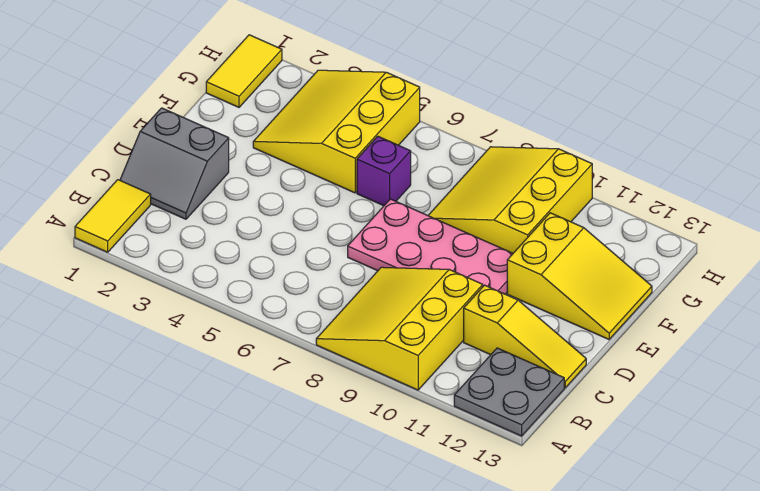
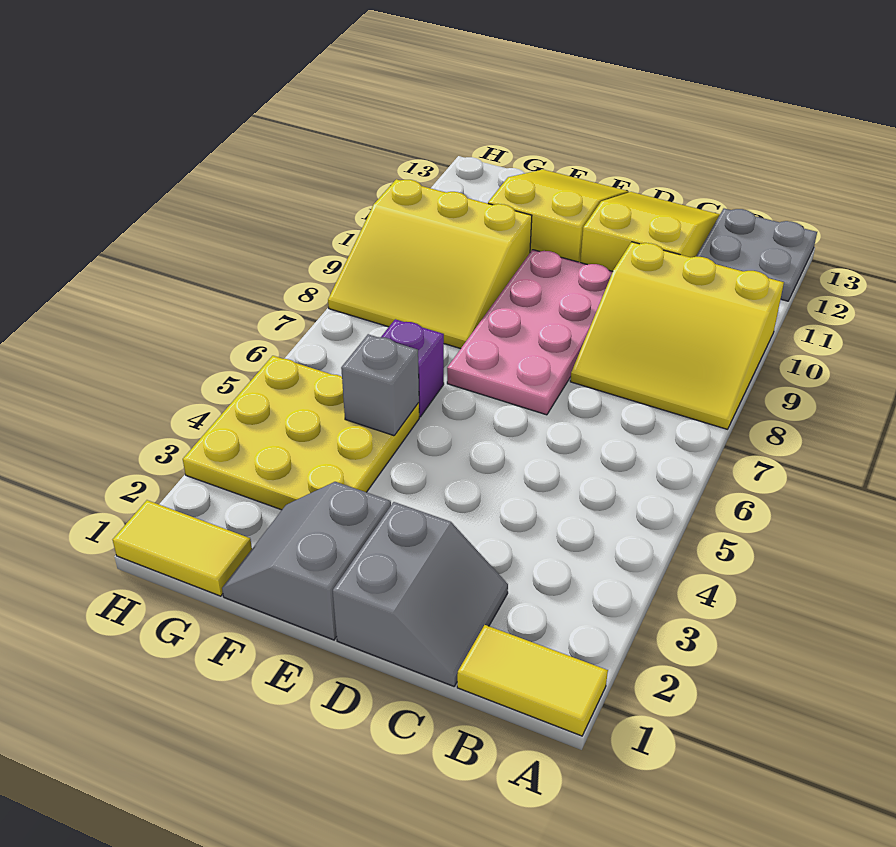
yellow 1x3 slope [464,285,586,388] -> yellow 2x3 slope [580,192,720,271]
none -> grey 2x2 slope [222,482,391,640]
yellow 3x3 slope [253,70,420,193] -> yellow 3x3 plate [183,356,419,510]
none -> grey 1x1 brick [341,334,419,436]

